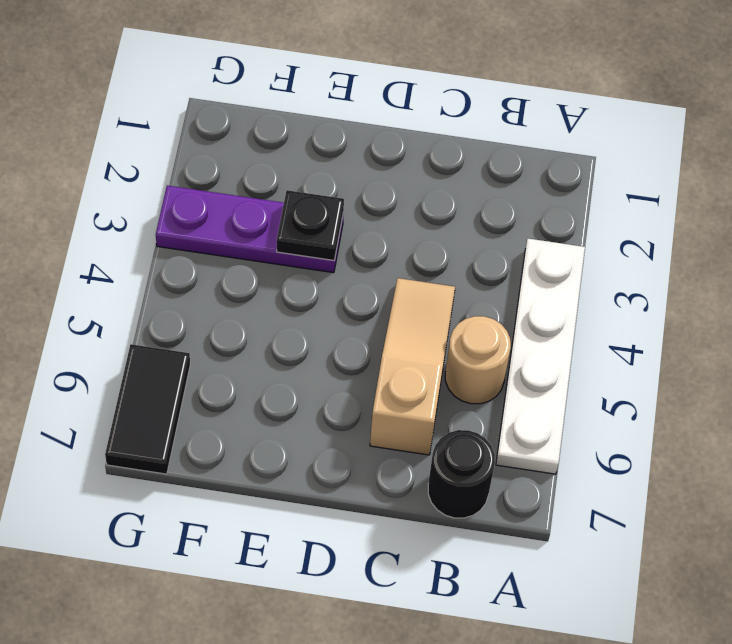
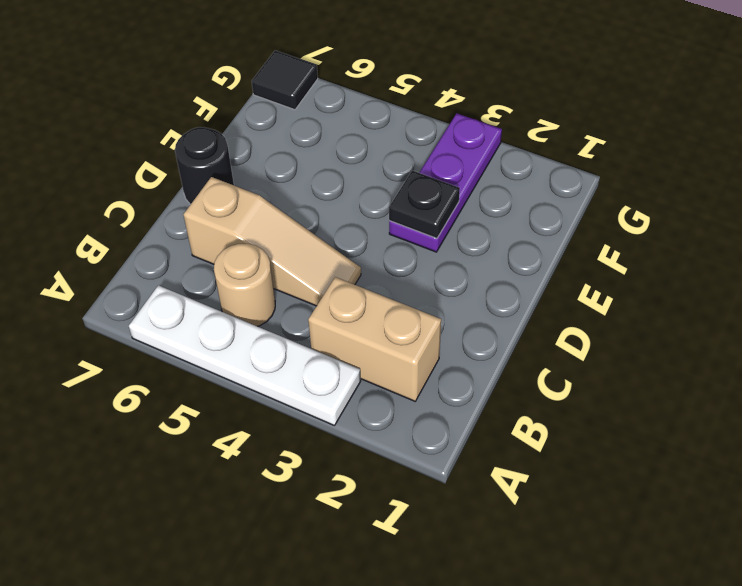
none -> tan 1x2 brick [308,277,441,401]
black 1x1 round brick [428,430,495,518] -> black 1x1 round brick moved to [175,127,234,204]
black 1x2 tile [105,344,190,474] -> black 1x1 tile [252,51,318,110]

